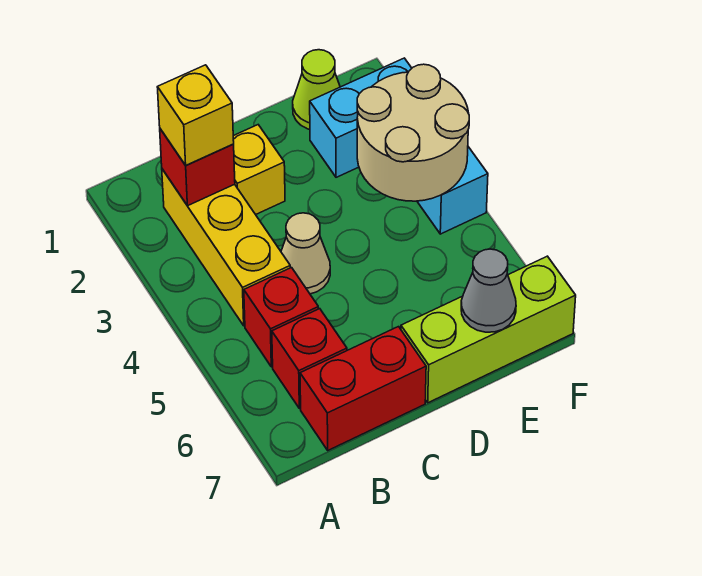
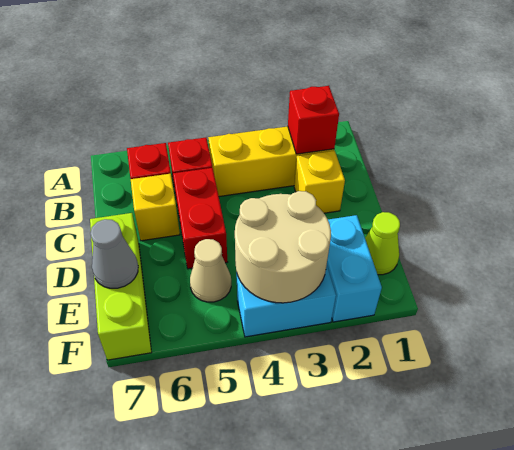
yellow 1x1 brick [157,65,234,165] -> yellow 1x1 brick moved to [131,174,180,241]
red 1x2 brick [300,327,426,450] -> red 1x2 brick moved to [173,168,227,269]
tan 1x1 cone [281,213,330,294] -> tan 1x1 cone moved to [190,239,231,302]

